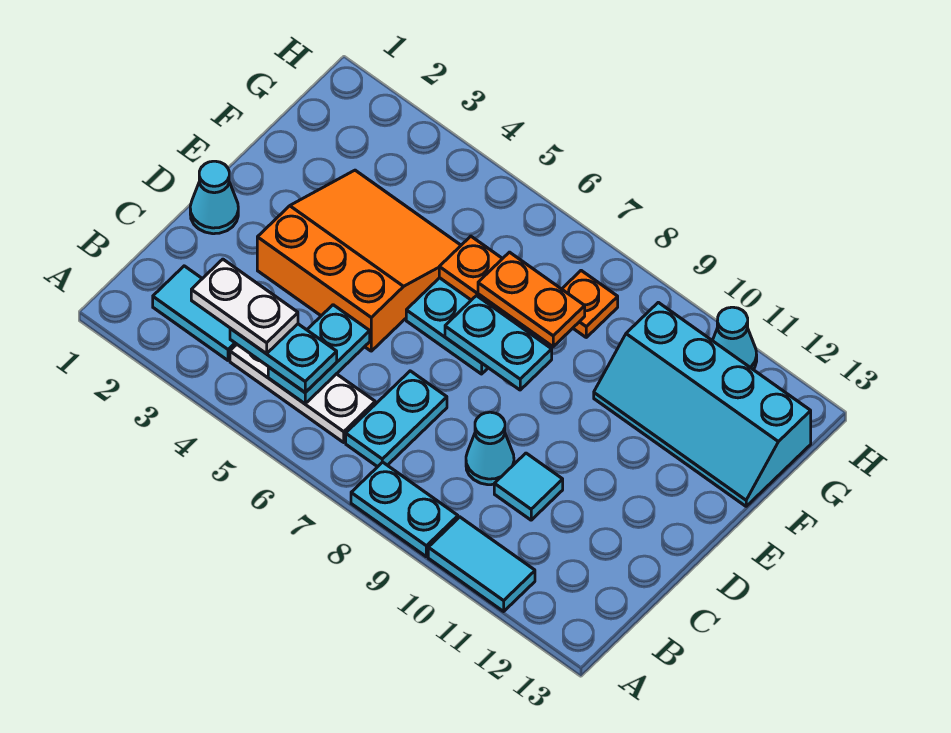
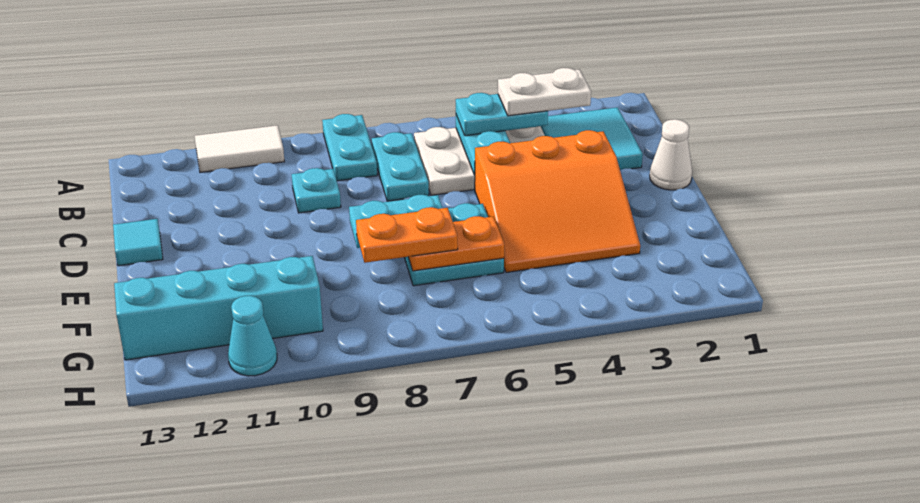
cyan 1x2 plate [351,462,458,557] -> cyan 1x2 plate turned to [322,114,377,181]
cyan 1x2 tile [428,517,535,611] -> white 1x2 tile [195,125,285,172]
cyan 1x2 tile [153,266,237,360] -> cyan 2x2 tile [541,107,643,170]
white 1x3 plate [230,345,375,442] -> white 2x3 plate [414,126,545,195]
cyan 1x1 cone [466,412,514,485] -> cyan 1x1 plate [292,168,341,213]
cyan 1x1 tile [494,453,563,520] -> cyan 1x1 tile moved to [113,219,163,266]
cyan 1x1 cone [190,161,238,234] -> white 1x1 cone [650,119,692,190]
orange 1x1 plate [562,271,618,337] -> none

